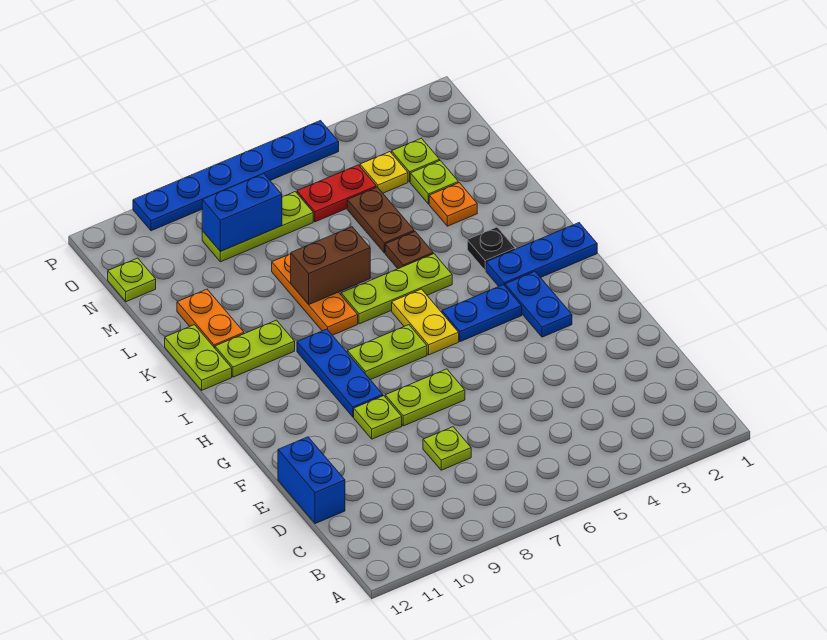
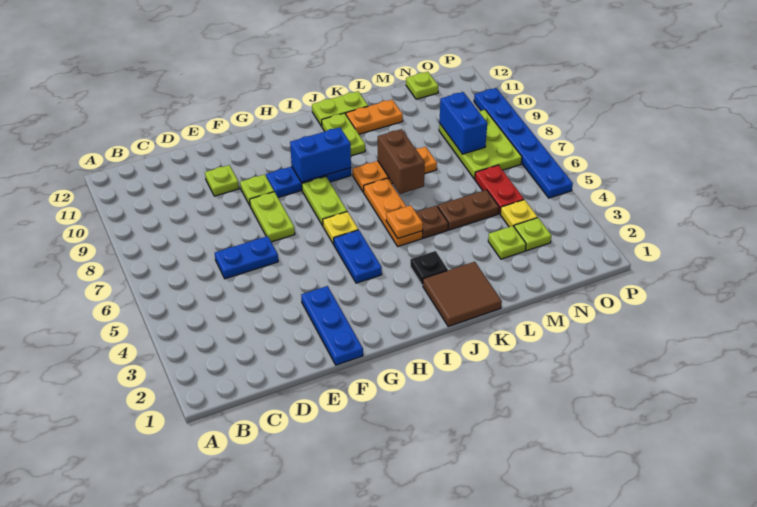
lime 1x1 plate [423,427,471,470] -> lime 1x1 plate moved to [205,165,239,196]
blue 1x2 brick [278,437,345,524] -> blue 1x2 brick moved to [290,127,351,182]
blue 1x2 plate [505,271,572,337] -> blue 1x2 plate moved to [215,236,278,279]
yellow 1x2 plate [392,289,459,355] -> yellow 1x1 plate [323,212,358,245]
blue 1x3 plate [486,223,597,286] -> blue 1x3 plate moved to [301,286,363,365]
none -> brown 2x2 tile [423,262,502,326]
lime 1x3 plate [341,254,452,324] -> orange 1x3 plate [364,178,423,246]
orange 1x1 plate [429,183,477,226] -> orange 1x1 plate moved to [386,205,423,239]
lime 1x3 plate [202,192,313,262] -> lime 2x3 plate [439,110,522,179]

